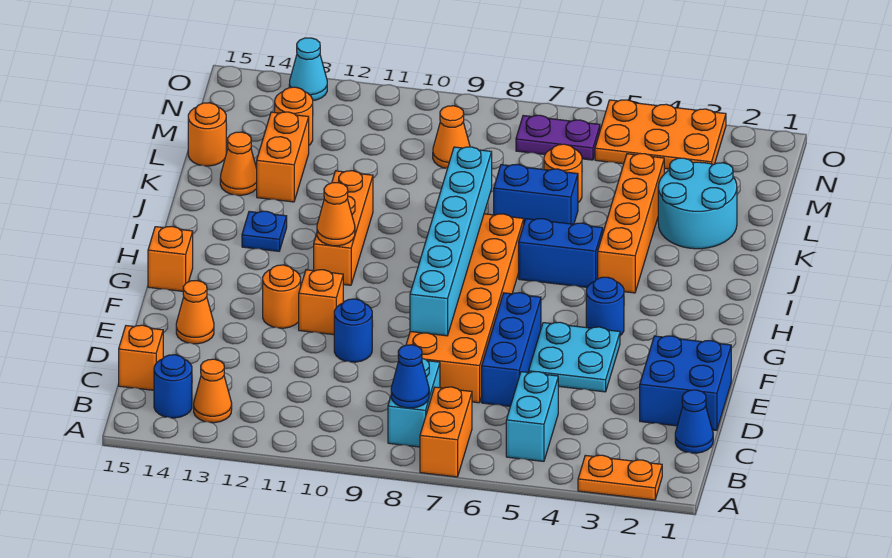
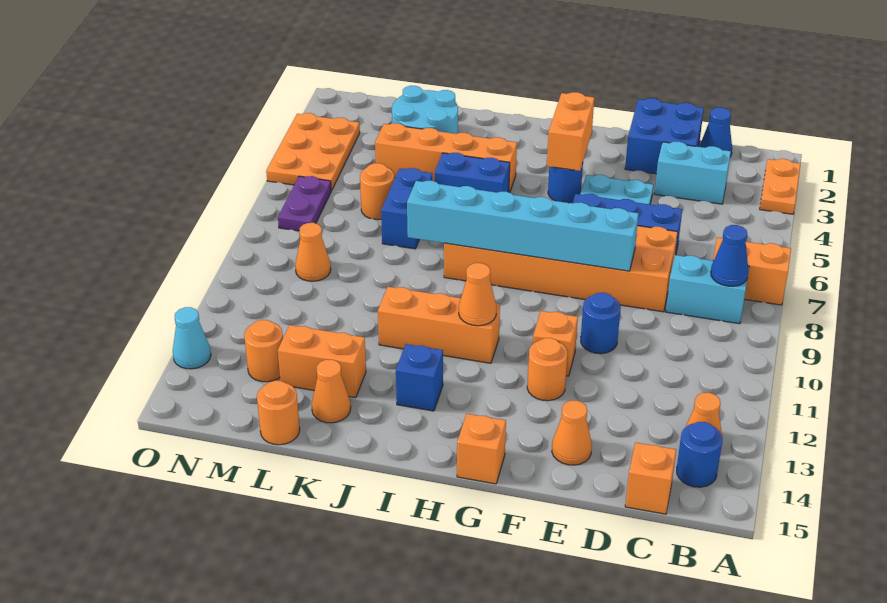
cyan 1x2 brick [506,372,558,461] -> cyan 1x2 brick moved to [654,142,731,204]
none -> orange 1x2 brick [547,92,594,171]
blue 1x2 brick [519,219,603,287] -> blue 1x2 brick turned to [435,153,510,193]
blue 1x1 plate [242,211,287,251] -> blue 1x1 brick [396,344,443,411]

